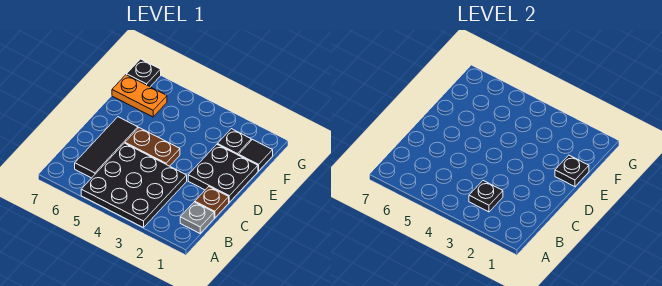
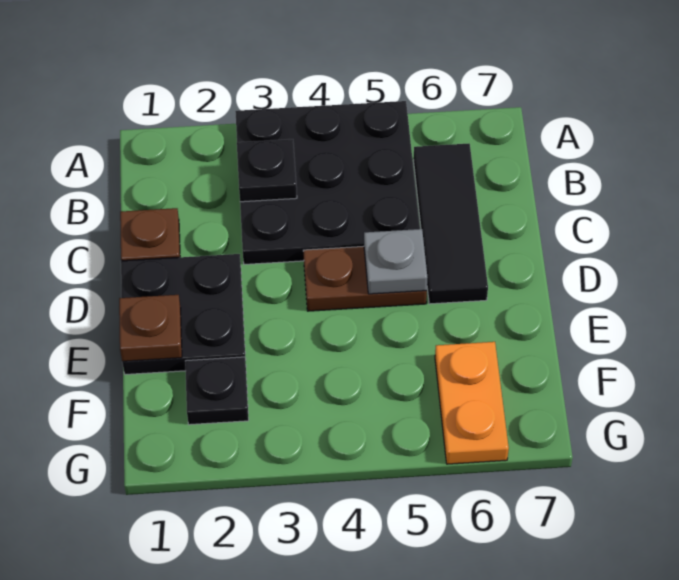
grey 1x1 plate [180,202,214,233] -> grey 1x1 plate moved to [364,229,427,294]
black 1x1 plate [555,155,589,187] -> brown 1x1 plate [119,295,182,361]
black 1x1 tile [239,140,273,171] -> none
orange 1x2 plate [112,75,167,117] -> orange 1x2 plate turned to [435,342,509,464]
black 1x1 plate [127,59,161,87] -> none

